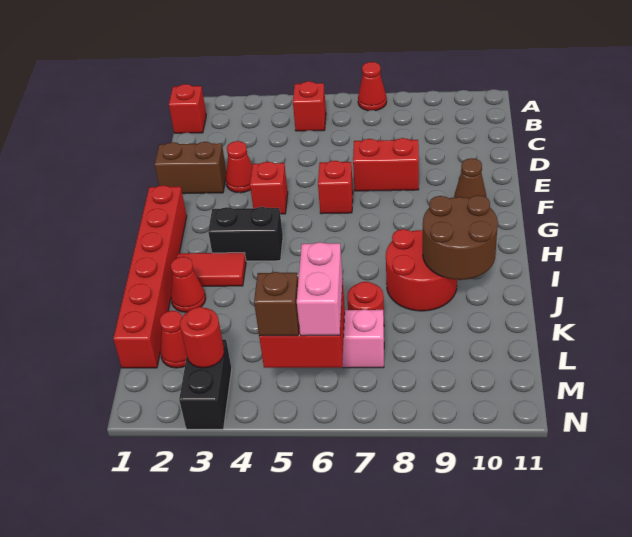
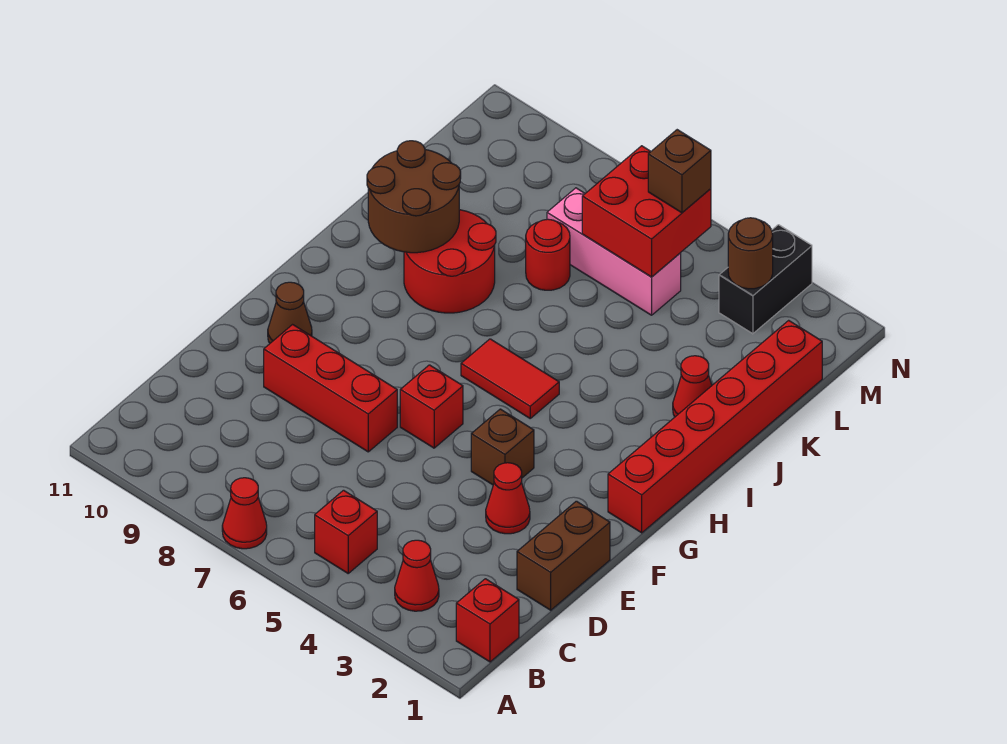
brown 1x2 brick [155,142,226,194] -> brown 1x2 brick turned to [517,501,610,610]
red 1x2 brick [353,138,419,191] -> red 1x3 brick [264,325,397,452]
red 1x1 brick [250,162,288,214] -> brown 1x1 brick [471,409,534,485]
black 1x2 brick [208,207,283,261] -> none
red 1x2 tile [176,253,246,286] -> red 1x2 tile moved to [461,339,559,418]
red 1x1 cone [160,311,187,368] -> red 1x1 cone moved to [395,540,439,611]
pink 1x2 brick [297,242,343,336] -> none
red 1x1 round brick [180,307,224,368] -> brown 1x1 round brick [728,218,773,289]

